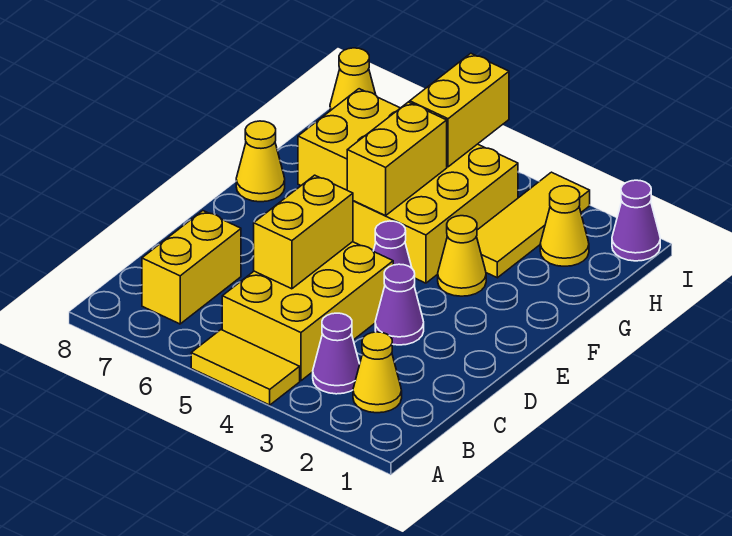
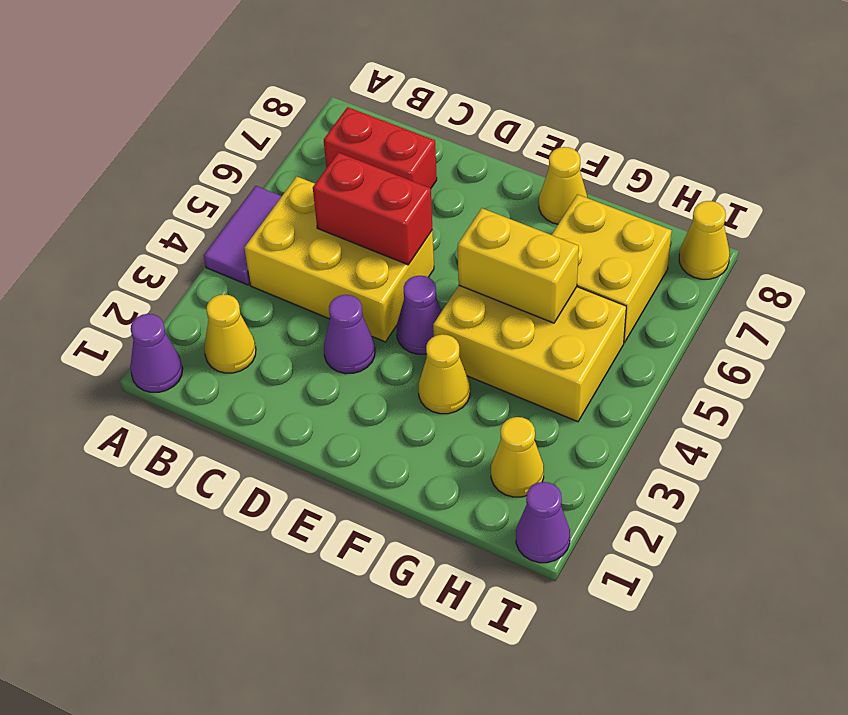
yellow 1x2 tile [191,330,300,405] -> purple 1x2 tile [204,186,282,285]
purple 1x1 cone [313,313,360,394] -> purple 1x1 cone moved to [130,314,183,392]
yellow 1x2 brick [142,211,241,324] -> red 1x2 brick [324,107,437,188]
yellow 1x2 brick [254,175,353,289] -> red 1x2 brick [313,153,432,265]
yellow 1x3 tile [476,172,590,278] -> none
yellow 1x2 brick [410,53,509,167] -> none

